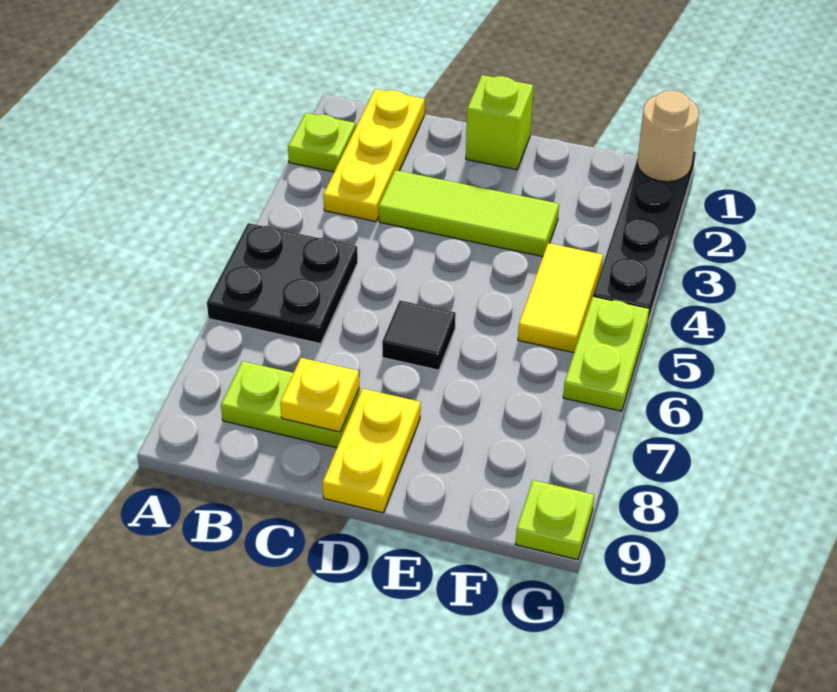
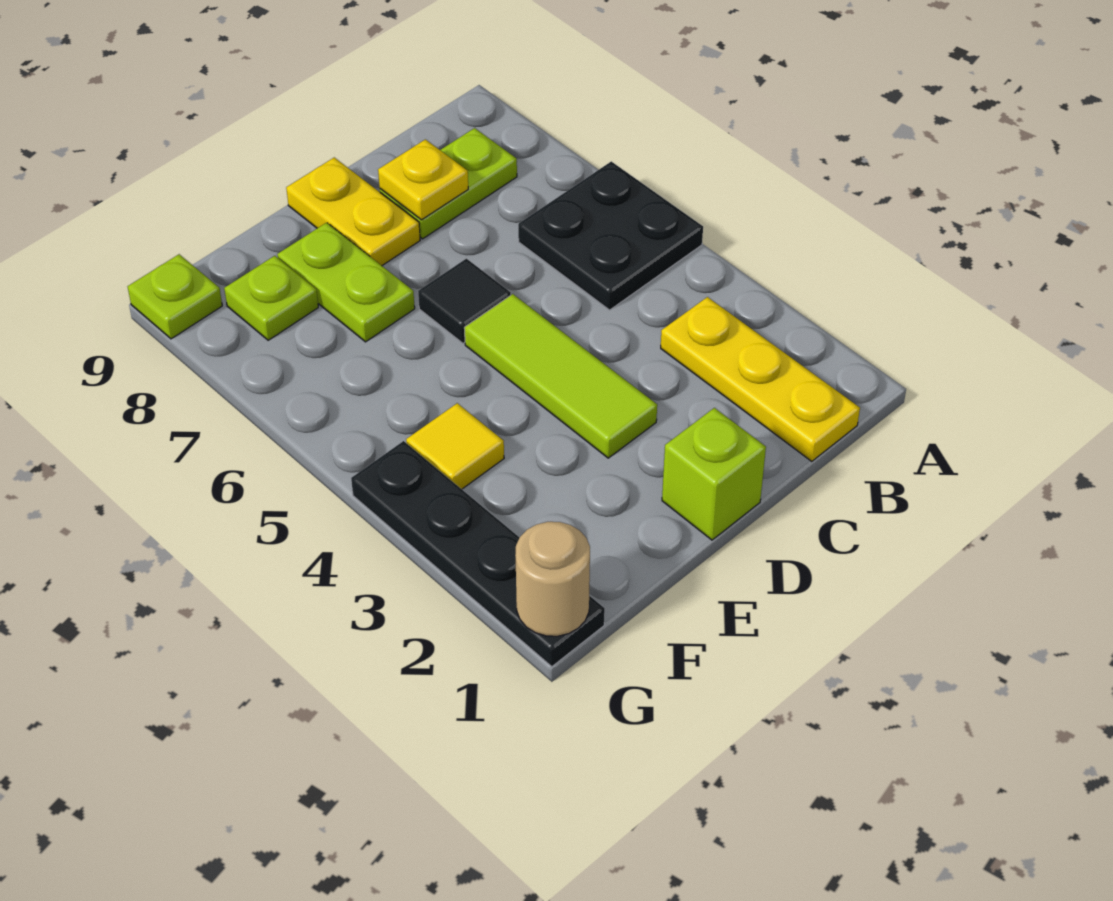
lime 1x1 plate [288,113,356,172] -> lime 1x1 plate moved to [224,256,318,340]
lime 1x3 tile [379,170,559,257] -> lime 1x3 tile turned to [464,294,657,458]
yellow 1x2 tile [518,243,603,353] -> yellow 1x1 tile [406,403,504,489]
lime 1x2 plate [563,297,649,411] -> lime 1x2 plate moved to [277,223,415,342]

